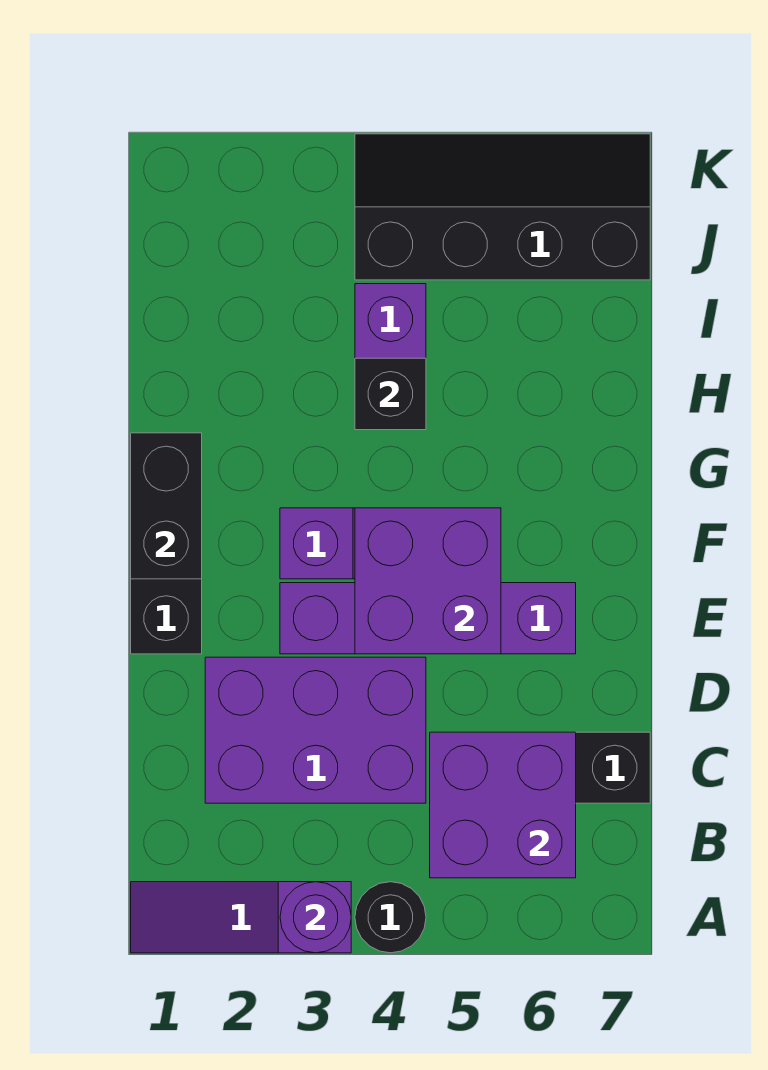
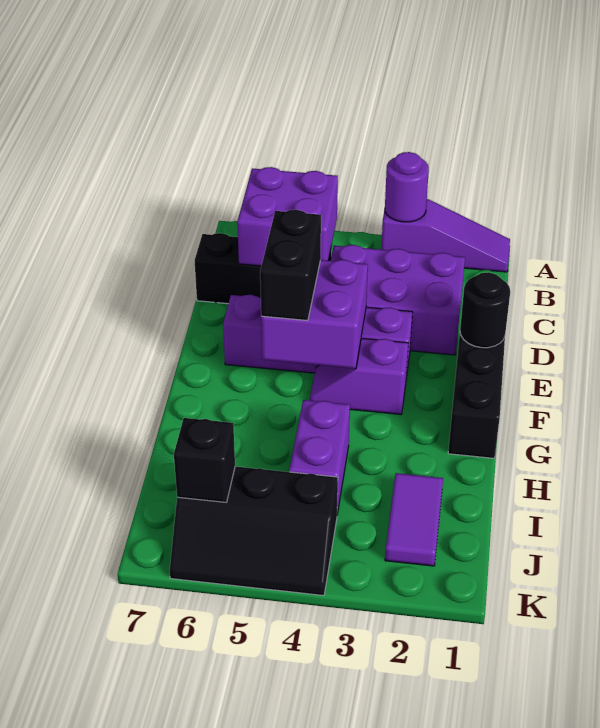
black 1x1 round brick [355,882,426,953] -> black 1x1 round brick moved to [460,272,510,348]
black 1x2 brick [131,433,202,579] -> black 1x2 brick moved to [260,210,321,321]
black 1x1 brick [355,358,426,430] -> black 1x1 brick moved to [174,418,235,502]
none -> purple 1x2 tile [385,473,443,566]
black 2x4 slope [355,134,650,280] -> black 2x3 slope [170,466,338,596]

